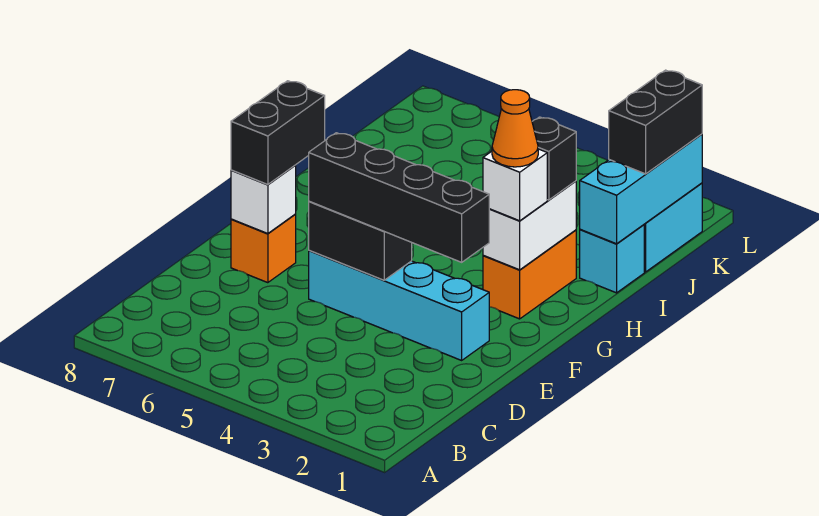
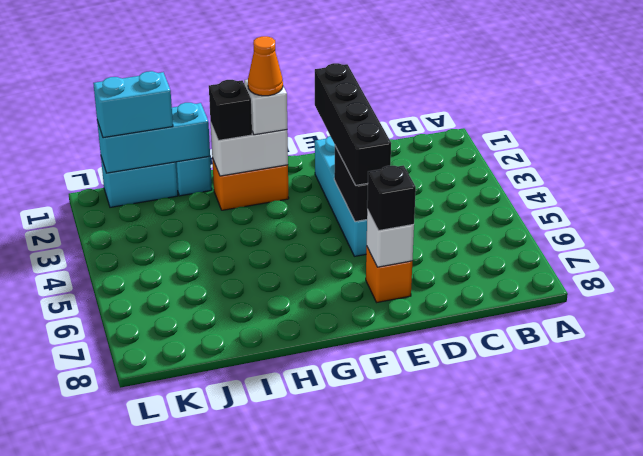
black 1x2 brick [231,81,325,185] -> black 1x1 brick [367,165,416,231]
black 1x2 brick [609,70,702,174] -> cyan 1x2 brick [93,71,173,138]

